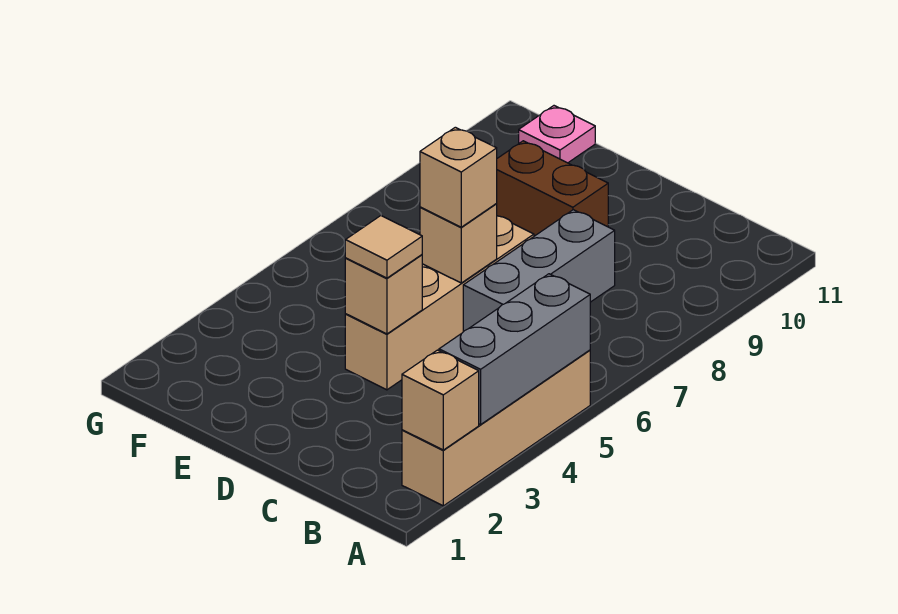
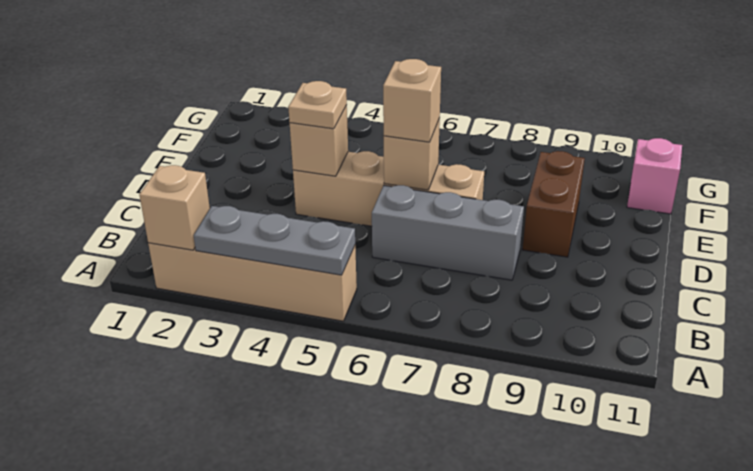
grey 1x3 brick [439,274,590,425] -> grey 1x3 plate [194,206,355,275]
tan 1x1 tile [345,216,422,278] -> tan 1x1 plate [288,81,347,129]
pink 1x1 plate [519,106,595,163] -> pink 1x1 brick [627,138,682,214]

